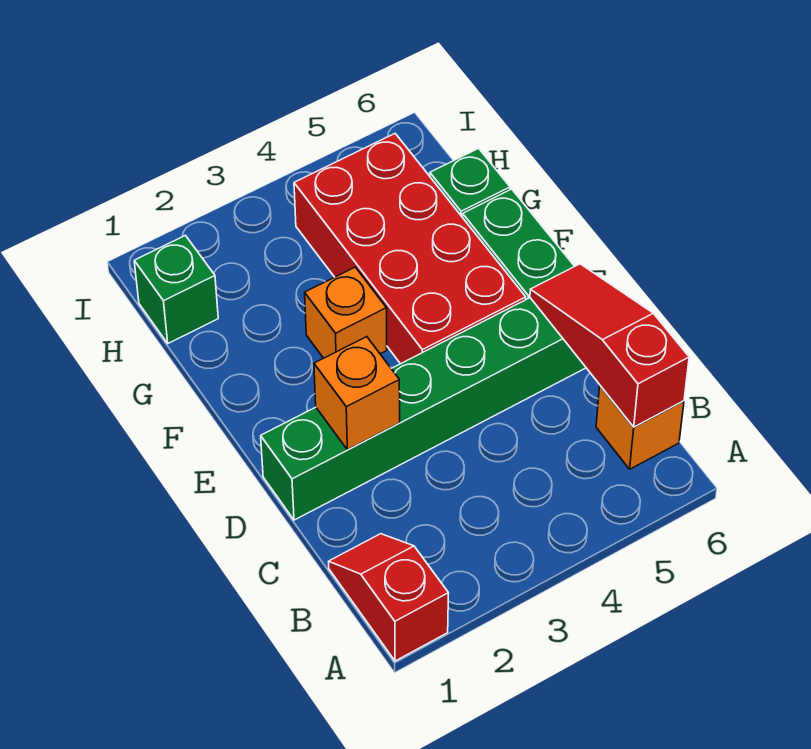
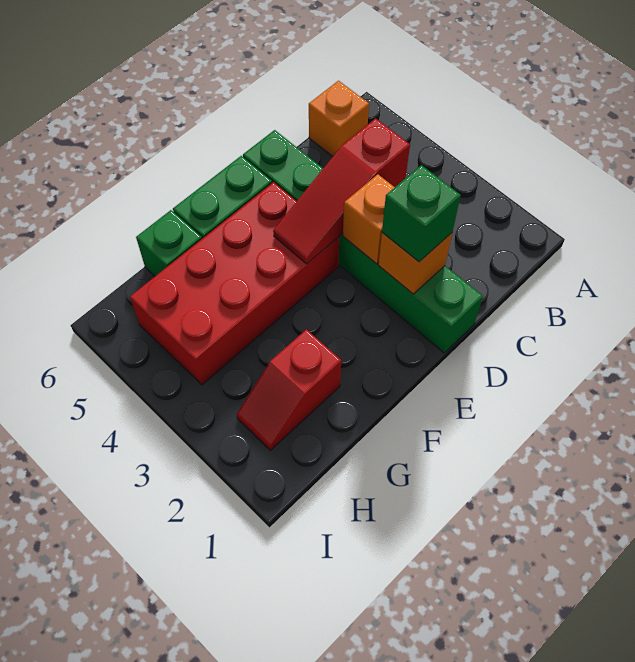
red 1x2 slope [329,534,448,661] -> red 1x2 slope moved to [237,329,341,450]
red 1x3 slope [530,264,689,427] -> red 1x3 slope moved to [273,118,410,264]
orange 1x1 brick [305,267,387,358] -> orange 1x1 brick moved to [343,174,395,264]
green 1x1 brick [134,236,218,343] -> green 1x1 brick moved to [382,165,461,262]

